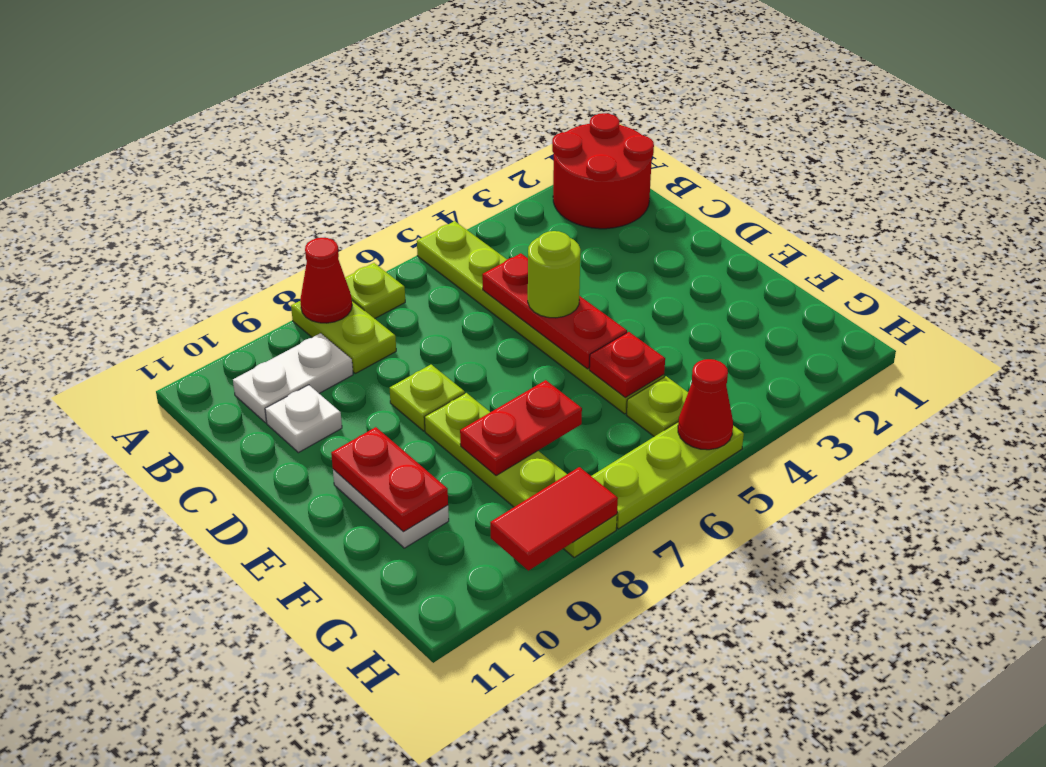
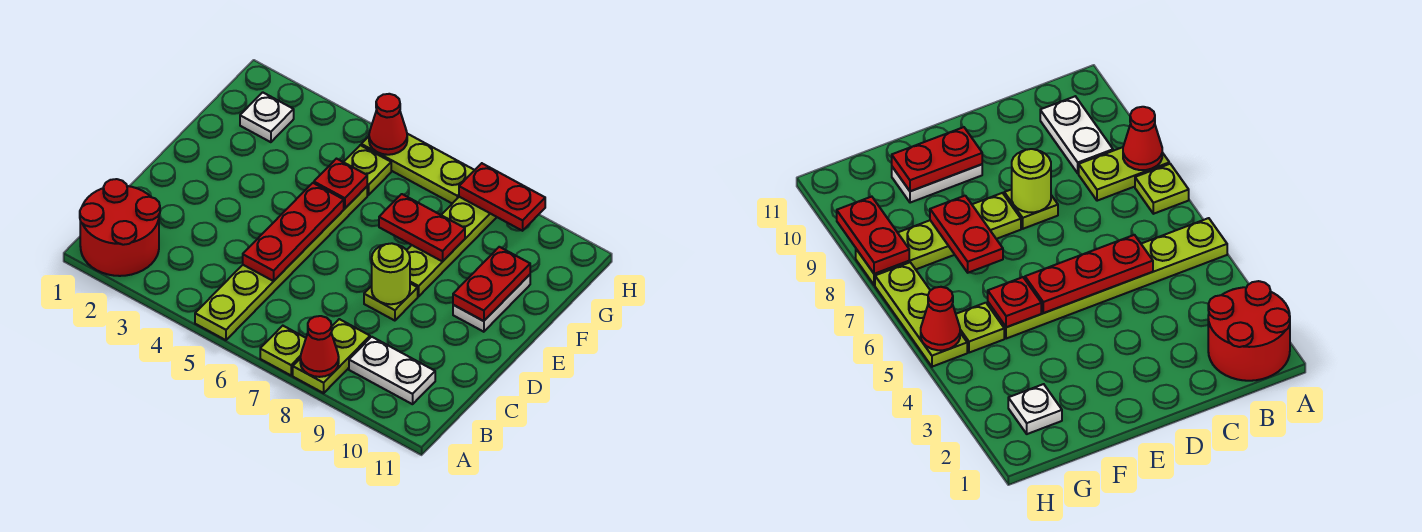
white 1x1 plate [265,385,342,453] -> white 1x1 plate moved to [240,92,294,142]
lime 1x1 round brick [528,231,580,318] -> lime 1x1 round brick moved to [372,243,410,304]
red 1x2 tile [490,467,618,571] -> red 1x2 plate [459,163,545,231]

